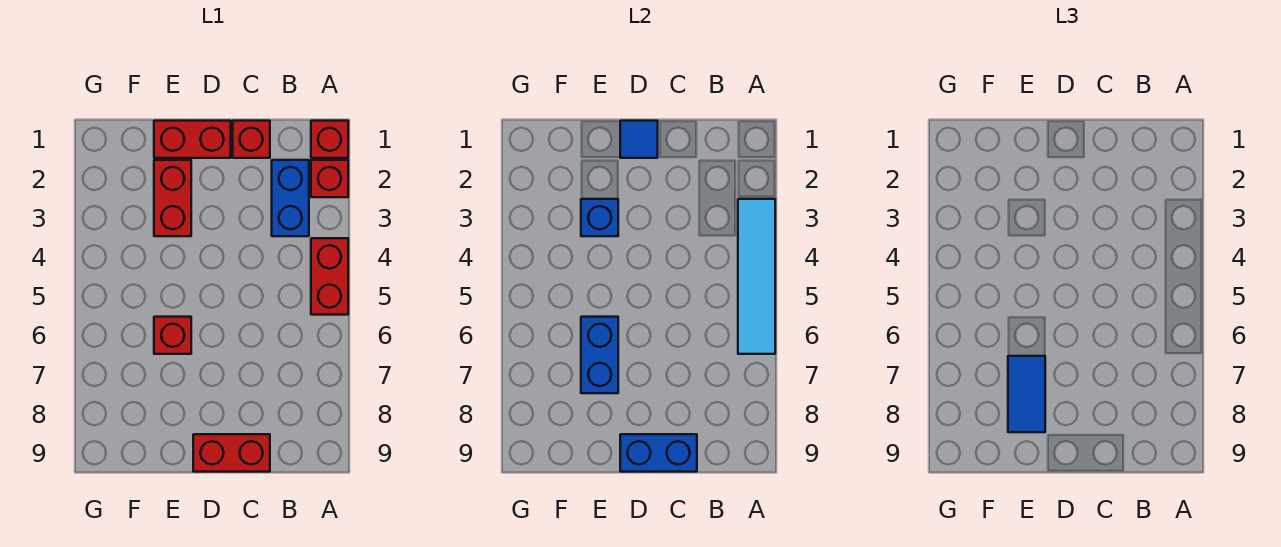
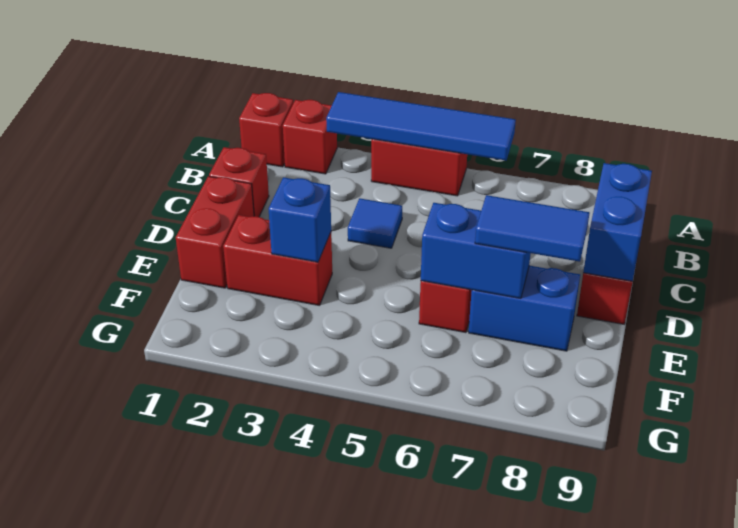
cyan 1x4 tile [738,199,775,354] -> blue 1x4 tile [326,92,516,160]
blue 1x2 brick [272,160,309,236] -> blue 1x2 brick moved to [469,266,580,351]
blue 1x1 tile [620,121,658,158] -> blue 1x1 tile moved to [348,198,402,248]

